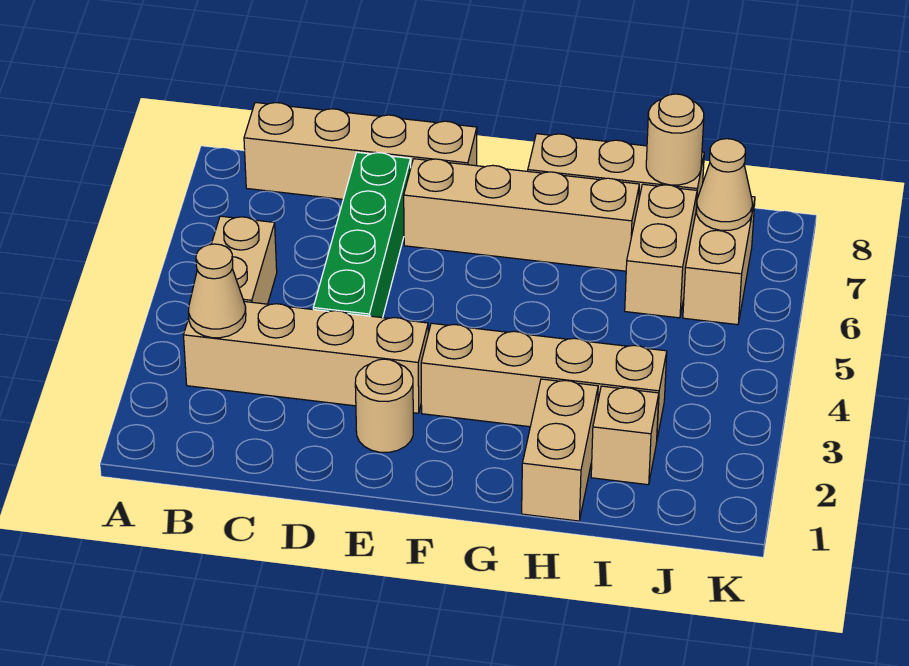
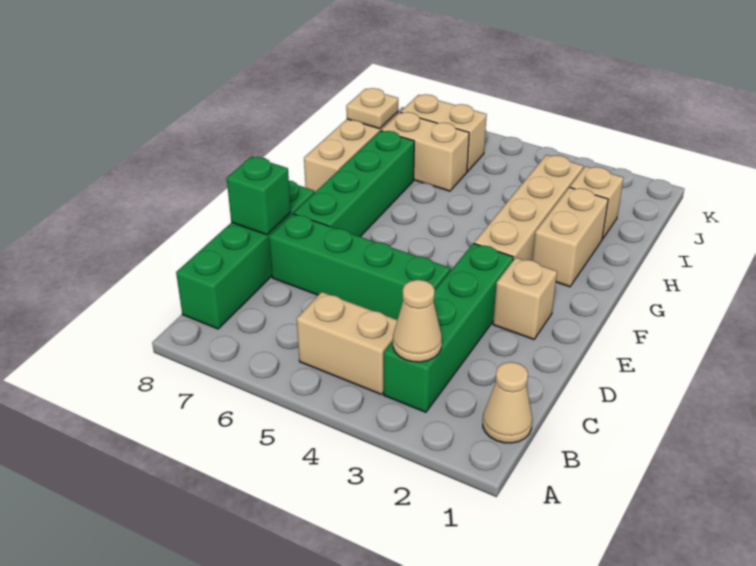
tan 1x4 brick [184,302,428,413] -> green 1x4 brick [384,243,513,412]
tan 1x4 brick [244,102,477,199] -> green 1x4 brick [176,181,315,329]
none -> green 1x1 brick [227,157,291,235]
tan 1x1 round brick [355,359,413,452] -> tan 1x1 brick [493,258,557,339]
tan 1x4 brick [404,159,639,271] -> green 1x4 brick [294,131,414,237]
tan 1x2 brick [522,379,598,521] -> tan 1x2 brick turned to [532,187,608,287]
tan 1x1 round brick [646,94,704,185] -> tan 1x1 plate [346,88,398,129]
tan 1x1 cone [696,139,752,230] -> tan 1x1 cone moved to [483,362,532,443]

